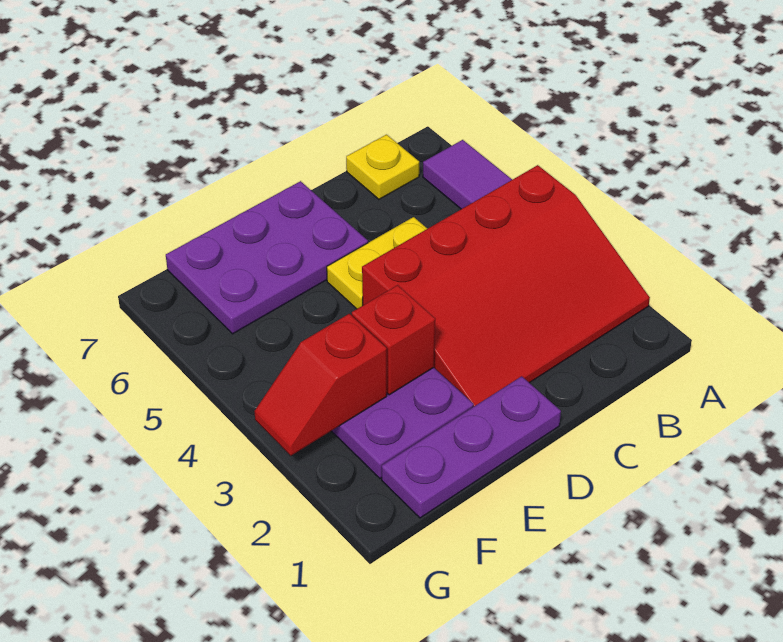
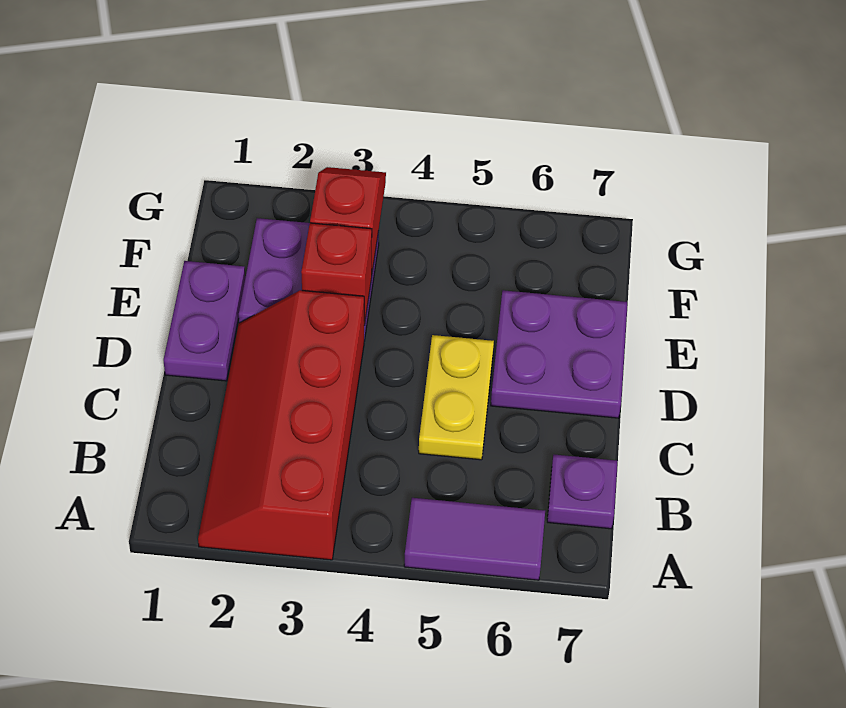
red 3x4 slope [362,165,650,406] -> red 2x4 slope [198,290,364,560]
yellow 1x1 plate [346,135,419,199] -> purple 1x1 plate [547,455,618,529]
purple 1x3 plate [382,376,561,518] -> purple 1x2 plate [163,261,245,381]
purple 2x3 plate [166,181,368,334] -> purple 2x2 plate [491,290,627,418]

